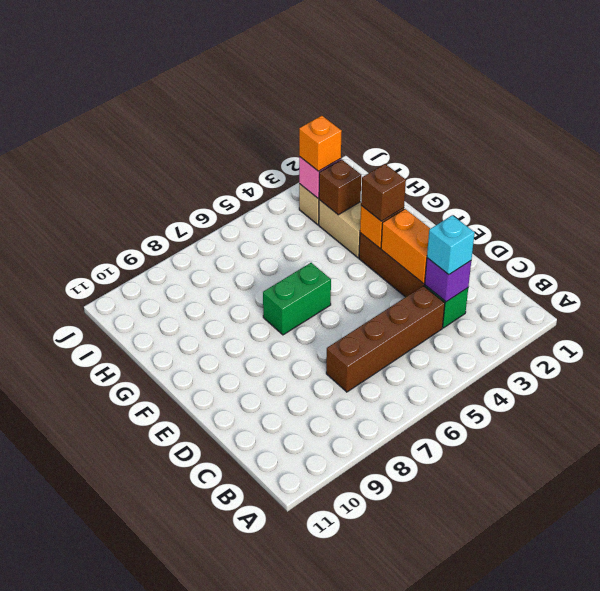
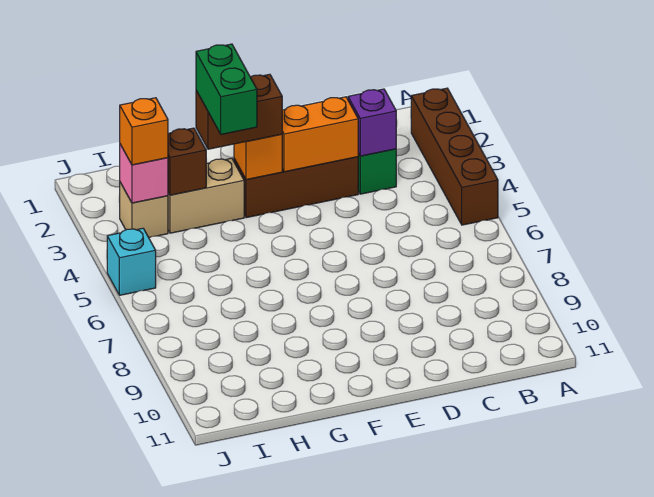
cyan 1x1 brick [427,215,475,275] -> cyan 1x1 brick moved to [107,228,156,295]
brown 1x4 brick [326,286,445,392] -> brown 1x4 brick moved to [411,88,498,225]
brown 1x1 brick [361,164,406,221] -> brown 1x2 brick [196,74,282,149]
green 1x2 brick [263,263,331,335] -> green 1x2 brick moved to [196,44,257,134]

